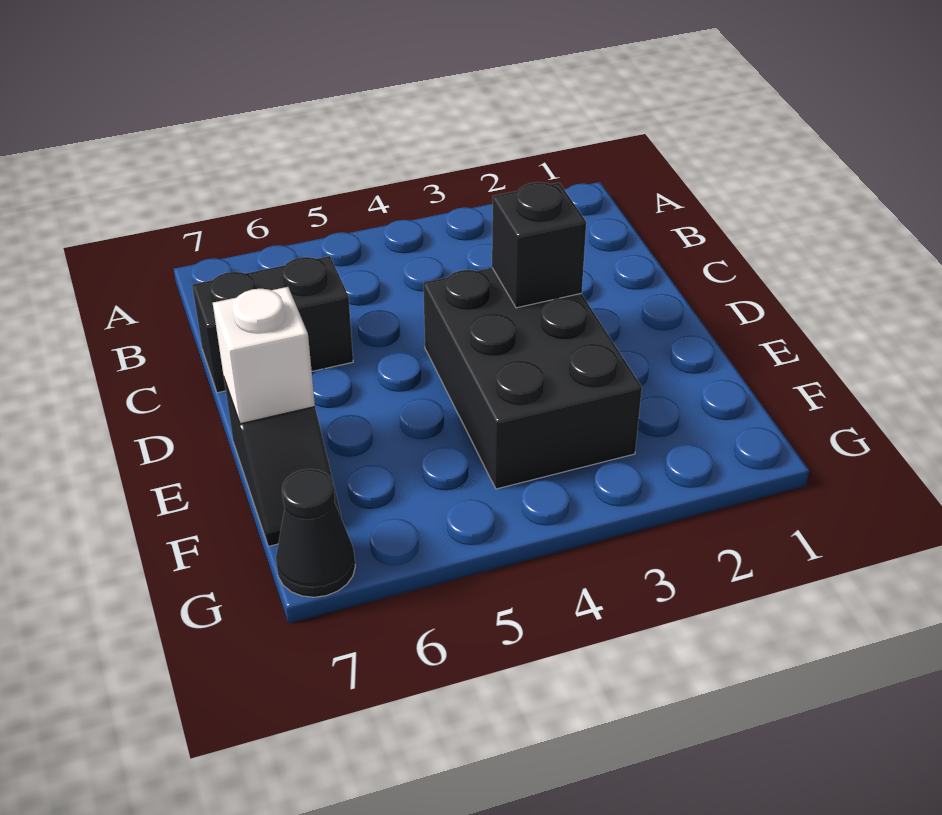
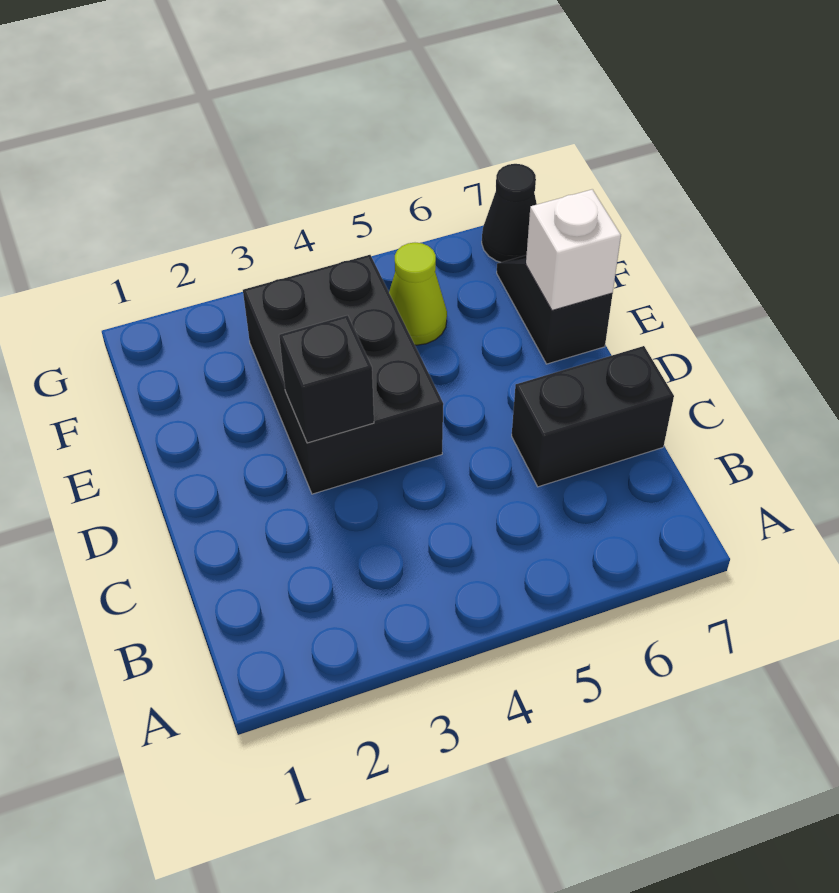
none -> lime 1x1 cone [389,243,447,345]

